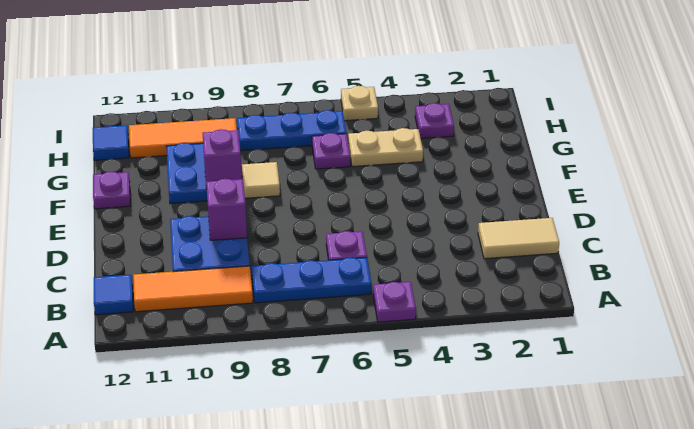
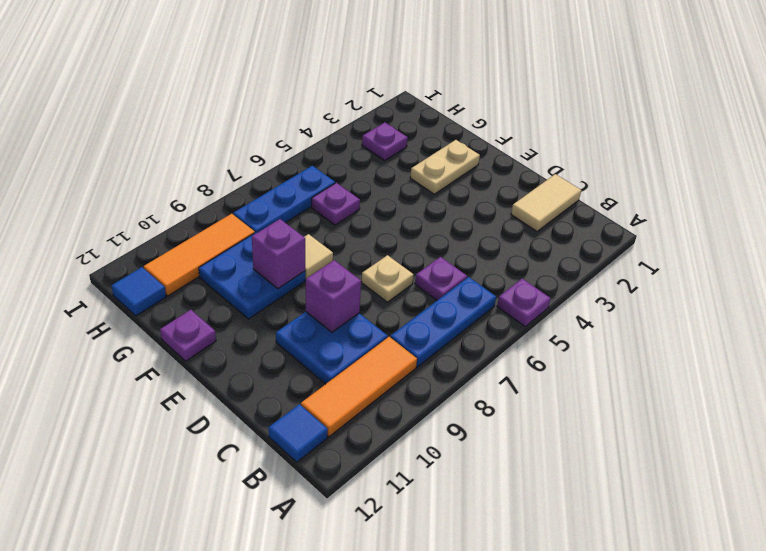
tan 1x2 plate [348,128,423,167] -> tan 1x2 plate moved to [410,140,480,194]
tan 1x1 plate [341,86,378,121] -> tan 1x1 plate moved to [362,255,413,302]

